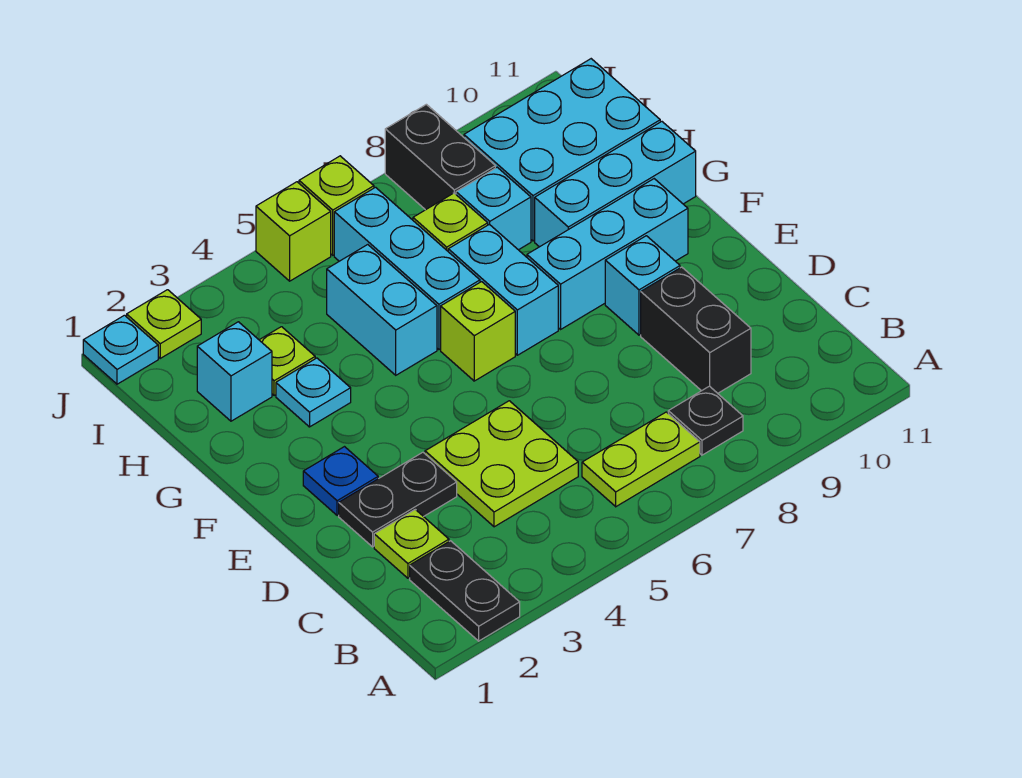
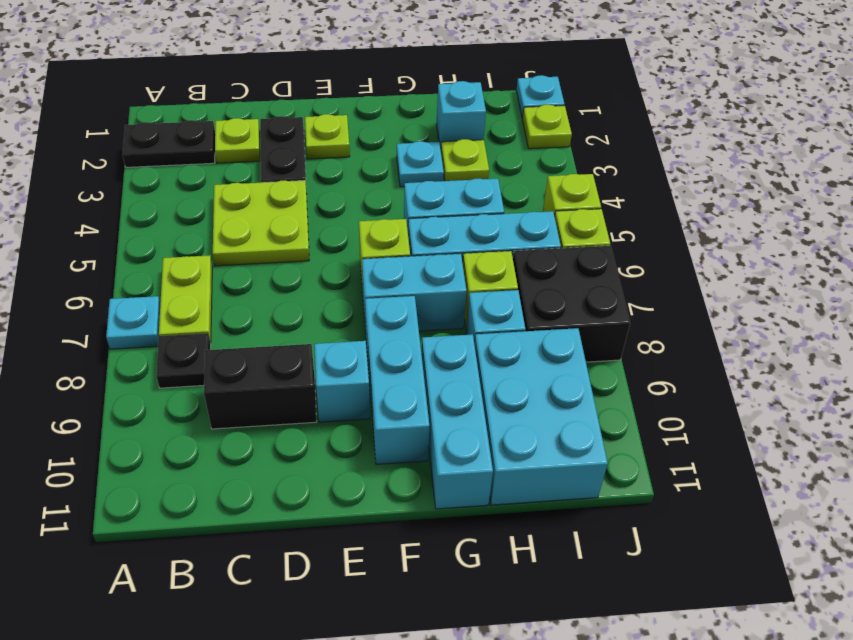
none -> cyan 1x1 plate [106,296,160,349]
blue 1x1 plate [303,447,378,515] -> lime 1x1 plate [305,114,350,159]
black 1x2 brick [385,104,495,210] -> black 2x2 brick [513,246,630,362]

